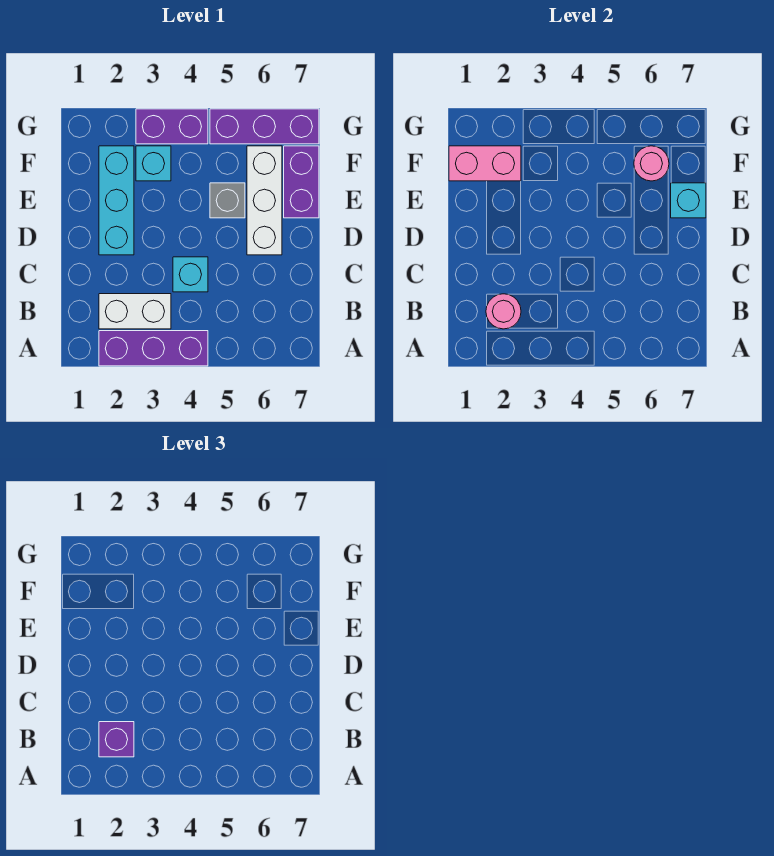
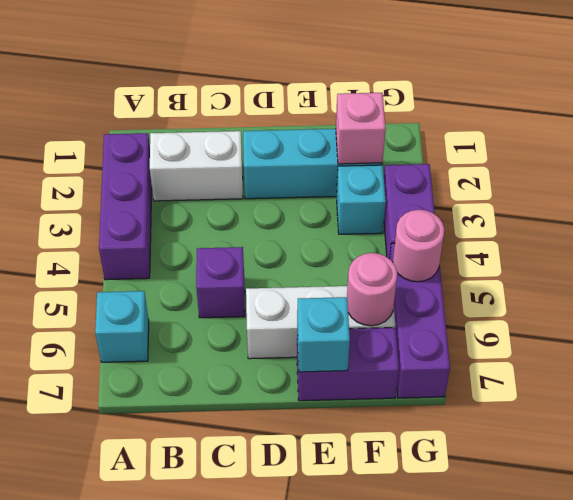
white 1x2 brick [99,294,171,329] -> white 1x2 brick turned to [150,131,243,201]
pink 1x1 round brick [486,294,521,329] -> pink 1x1 round brick moved to [393,210,444,282]
purple 1x1 brick [99,722,134,757] -> purple 1x1 brick moved to [196,247,245,318]
cyan 1x1 brick [173,257,208,292] -> cyan 1x1 brick moved to [95,291,149,362]
grey 1x1 brick [210,183,245,218] -> none
pink 1x2 brick [449,146,521,181] -> pink 1x1 brick [336,93,386,164]

